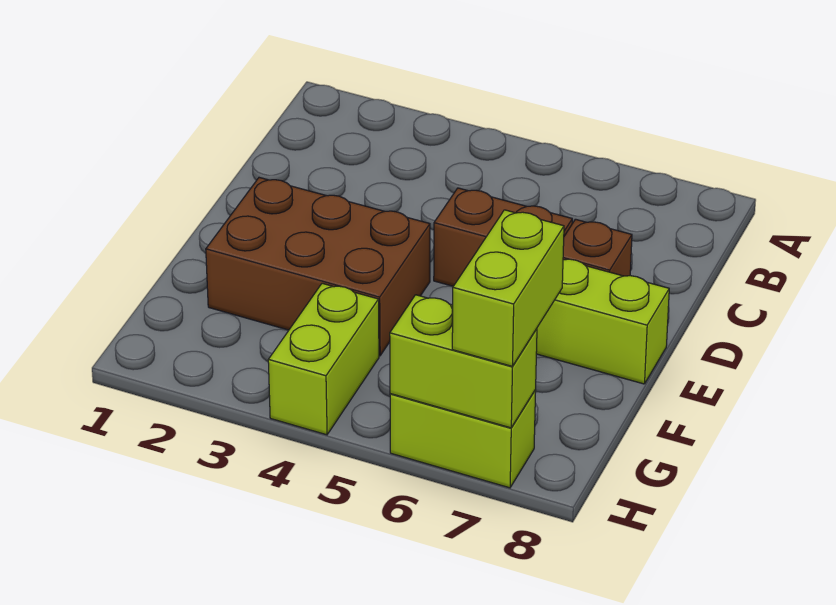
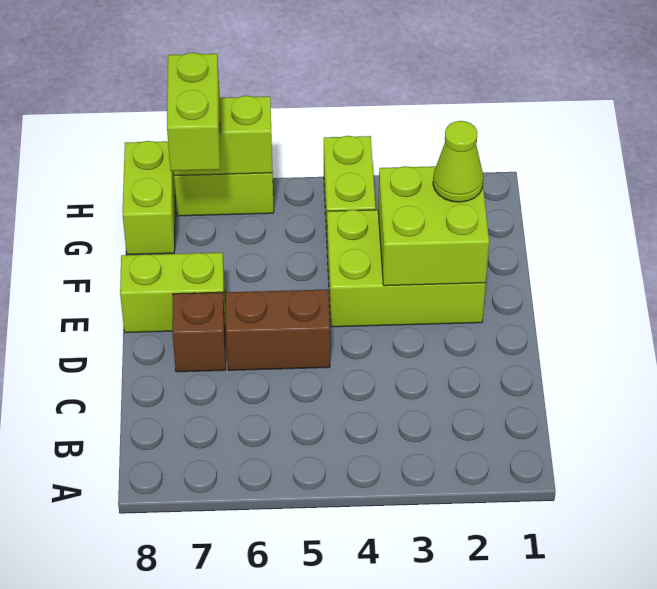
brown 2x3 brick [206,178,430,356] -> lime 2x3 brick [327,210,486,327]
none -> lime 2x2 brick [378,166,489,286]
none -> lime 1x1 cone [433,121,483,202]
none -> lime 1x2 brick [123,141,175,255]

